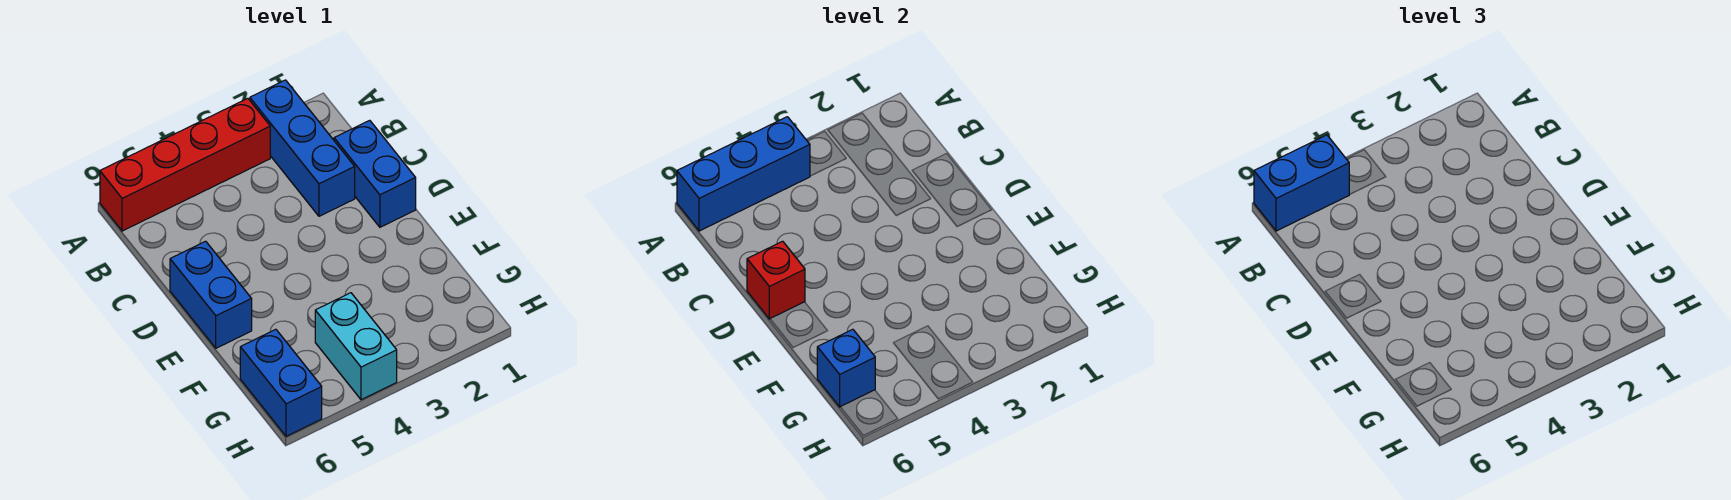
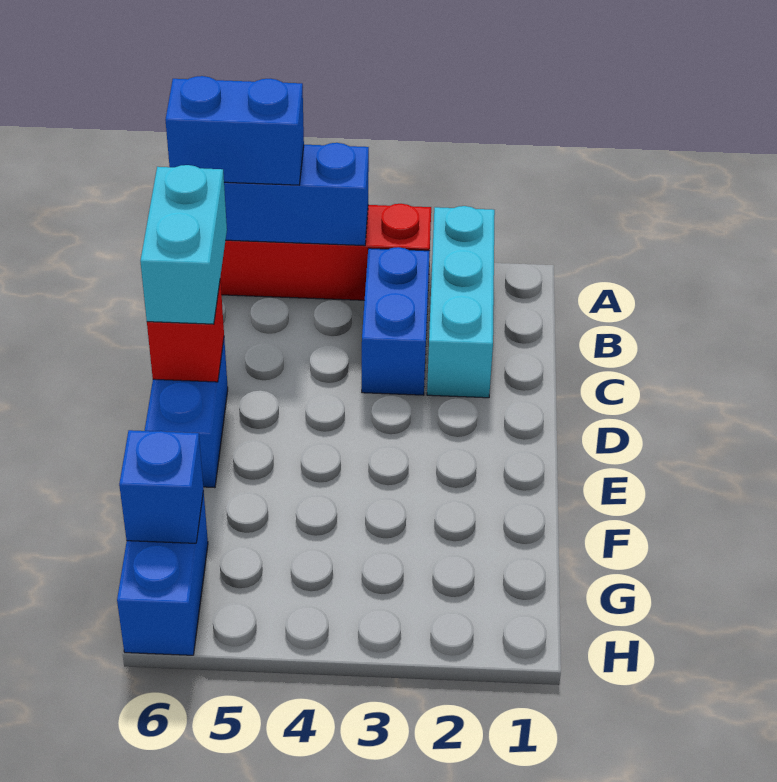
blue 1x3 brick [250,80,355,216] -> cyan 1x3 brick [427,206,495,398]
blue 1x2 brick [334,120,416,227] -> blue 1x2 brick moved to [362,247,430,395]
cyan 1x2 brick [315,293,397,400] -> cyan 1x2 brick moved to [140,165,227,324]

